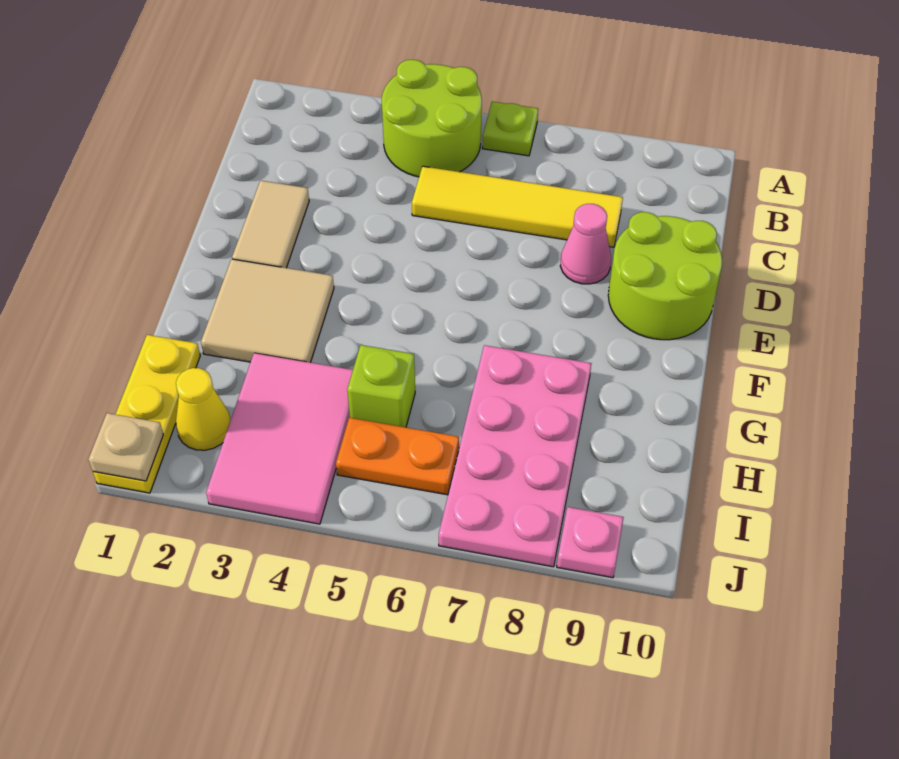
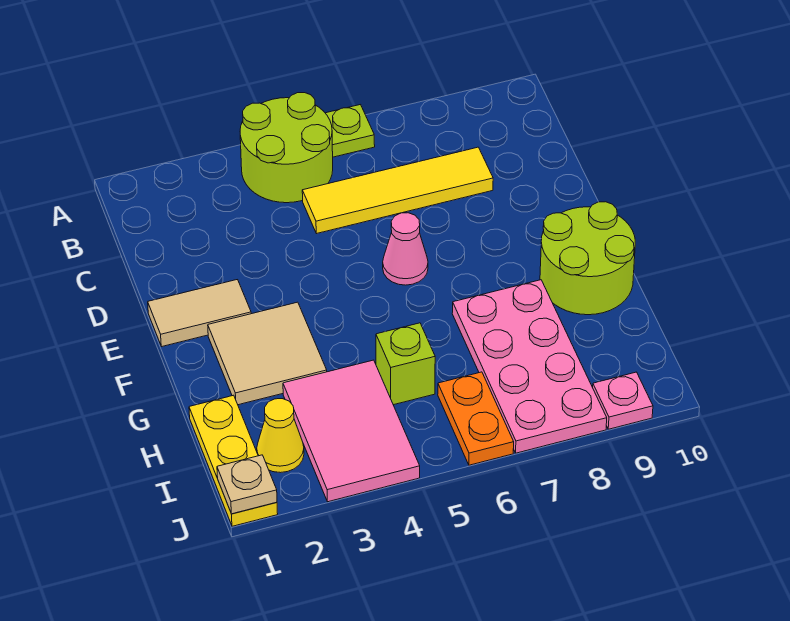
tan 1x2 tile [232,181,309,268] -> tan 1x2 tile turned to [148,280,251,347]
pink 1x1 cone [560,204,611,284] -> pink 1x1 cone moved to [383,213,428,285]
lime 2x2 round brick [608,212,722,340] -> lime 2x2 round brick moved to [540,202,635,315]
orange 1x2 plate [336,418,459,495] -> orange 1x2 plate turned to [438,372,514,465]

